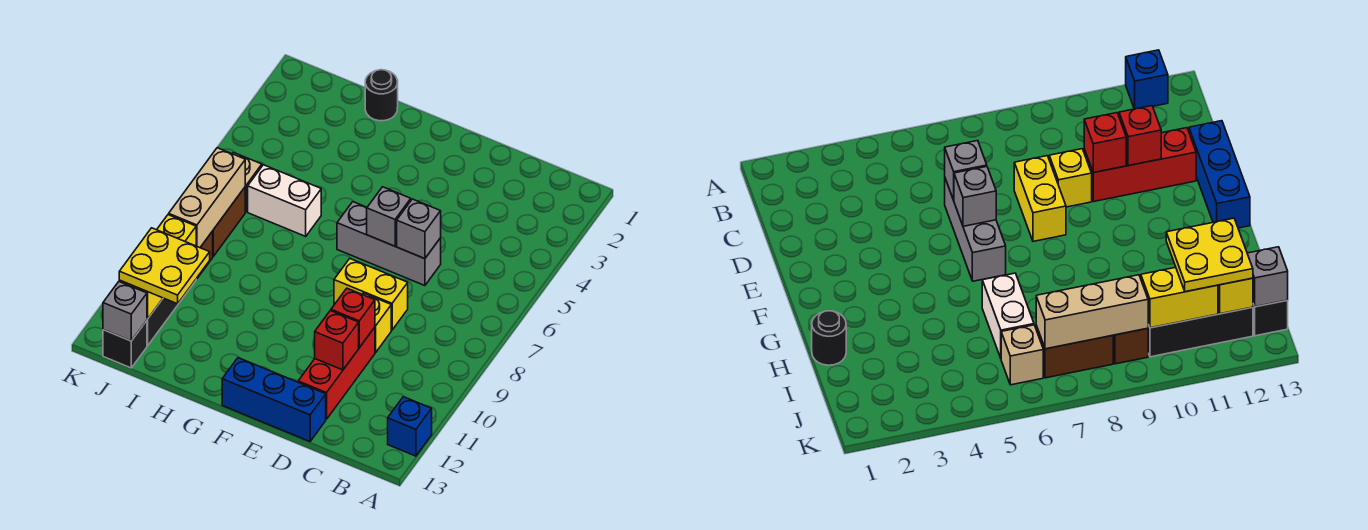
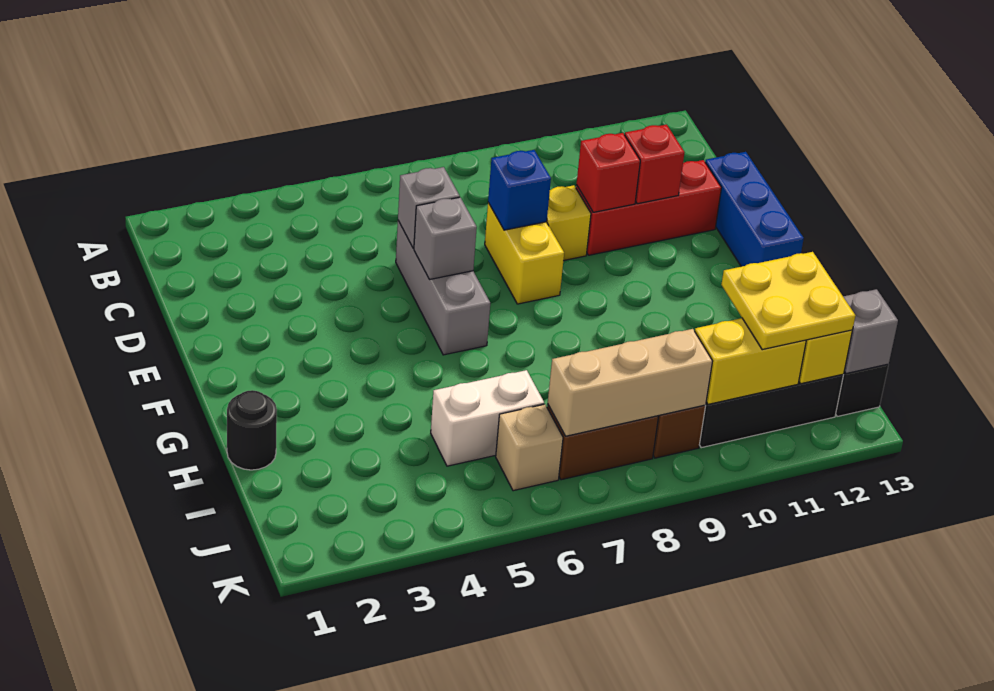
blue 1x1 brick [388,397,432,456] -> blue 1x1 brick moved to [488,150,551,230]
white 1x2 brick [248,165,321,236] -> white 1x2 brick turned to [431,370,544,466]

